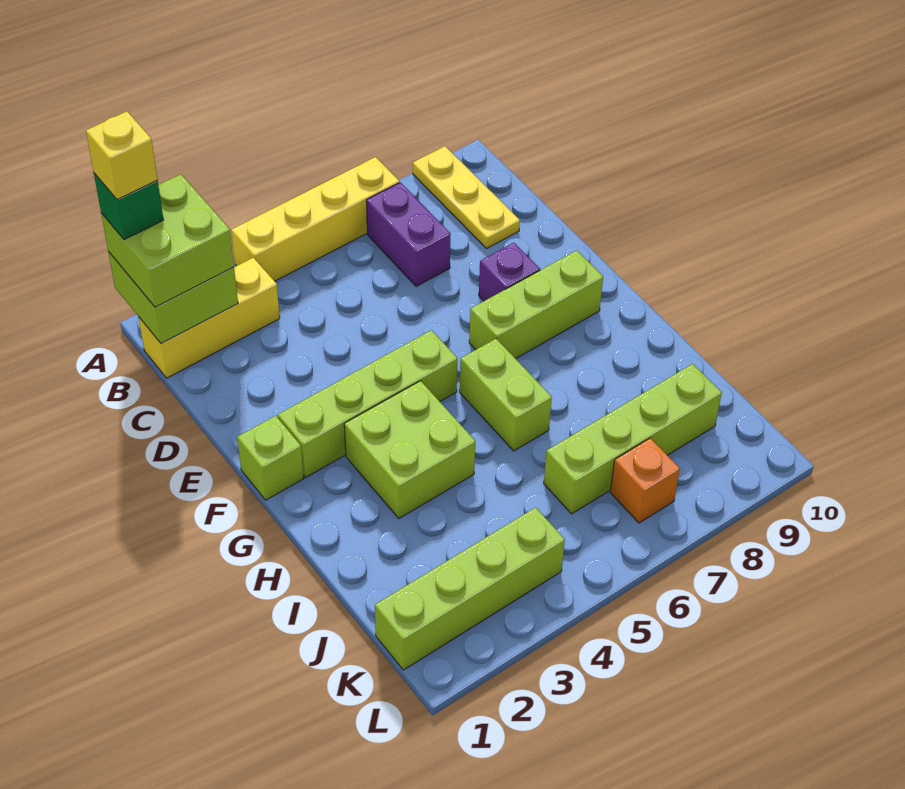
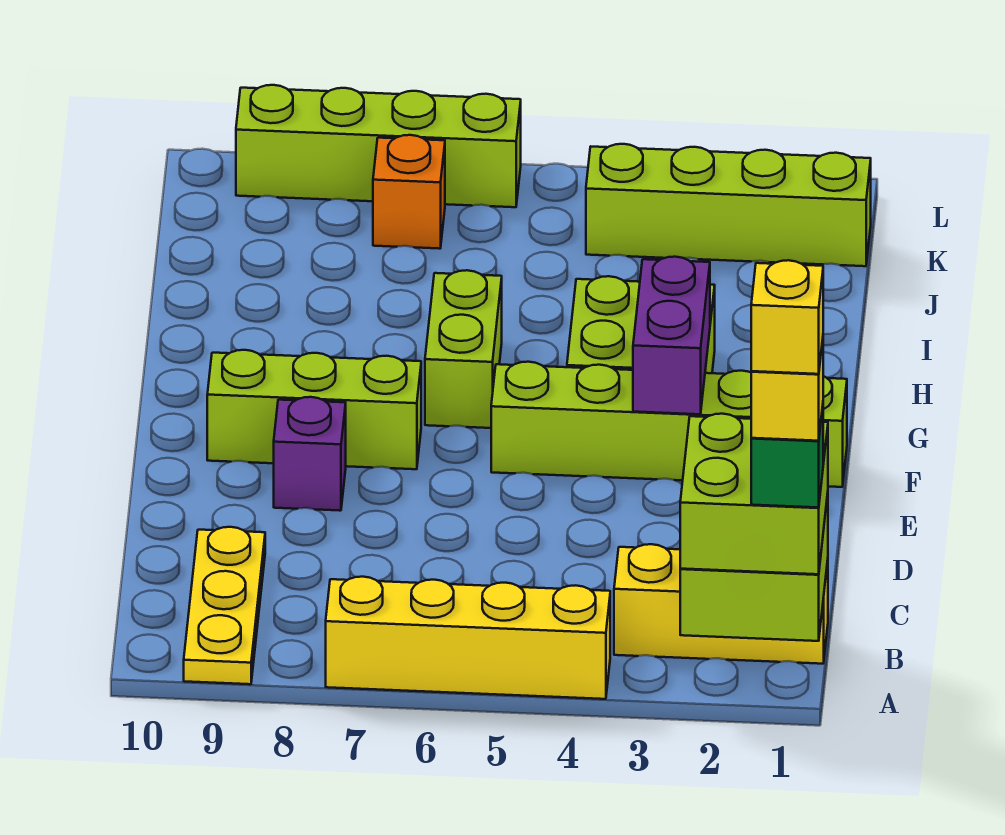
none -> yellow 1x1 brick [751,260,823,374]
purple 1x2 brick [366,182,451,286] -> purple 1x2 brick moved to [633,257,710,414]
lime 1x4 brick [544,364,722,514] -> lime 1x4 brick moved to [236,85,521,207]

